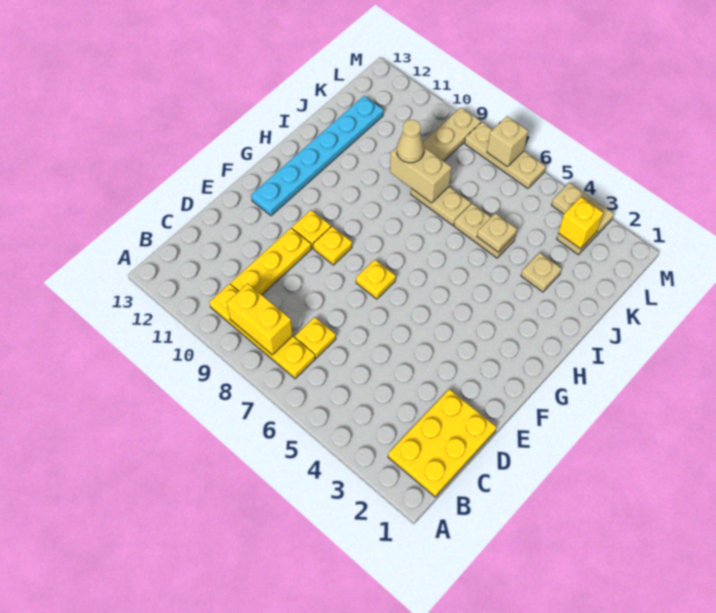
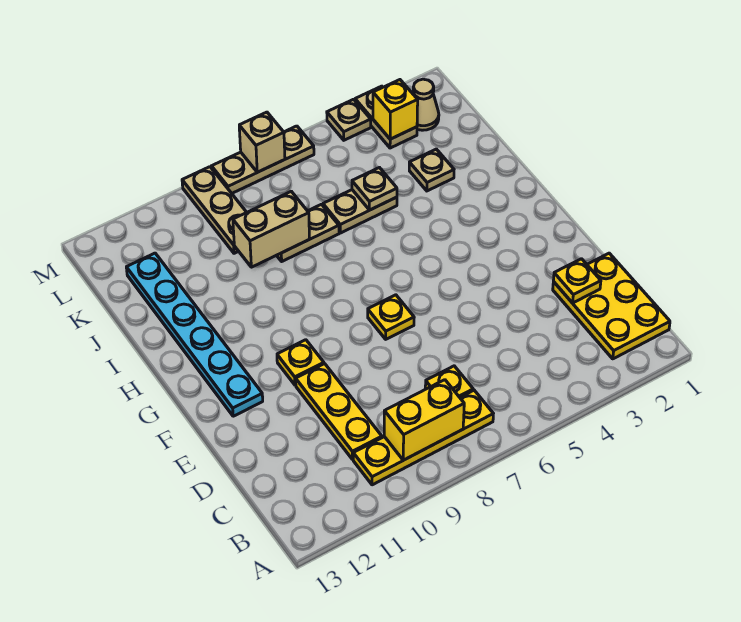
yellow 1x1 plate [313,226,352,265] -> yellow 1x1 plate moved to [553,259,601,303]
tan 1x1 cone [397,120,424,163] -> tan 1x1 cone moved to [413,79,439,130]

